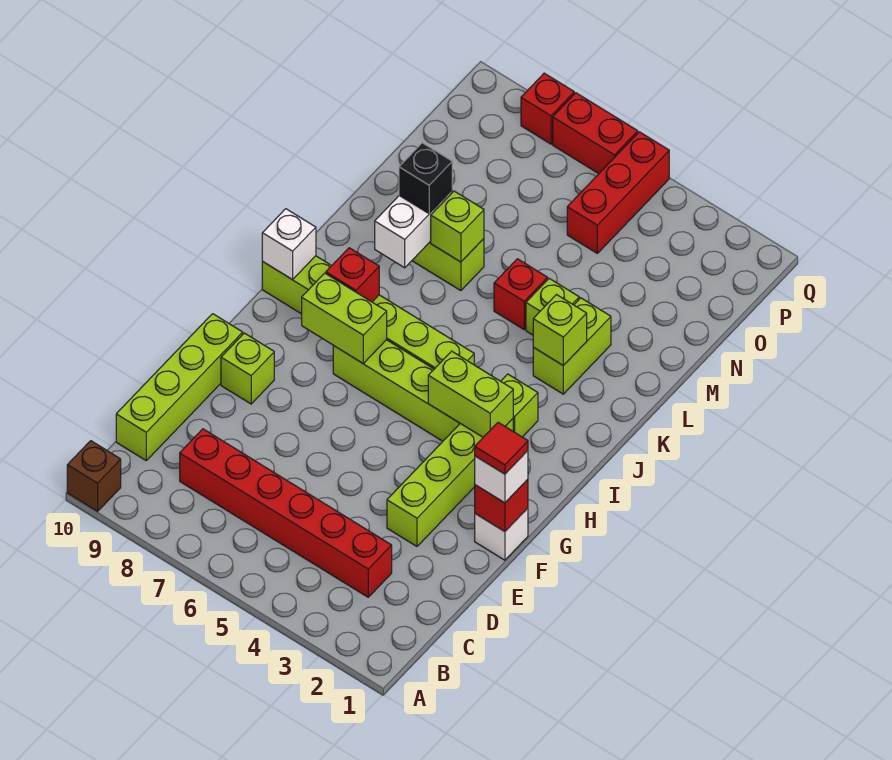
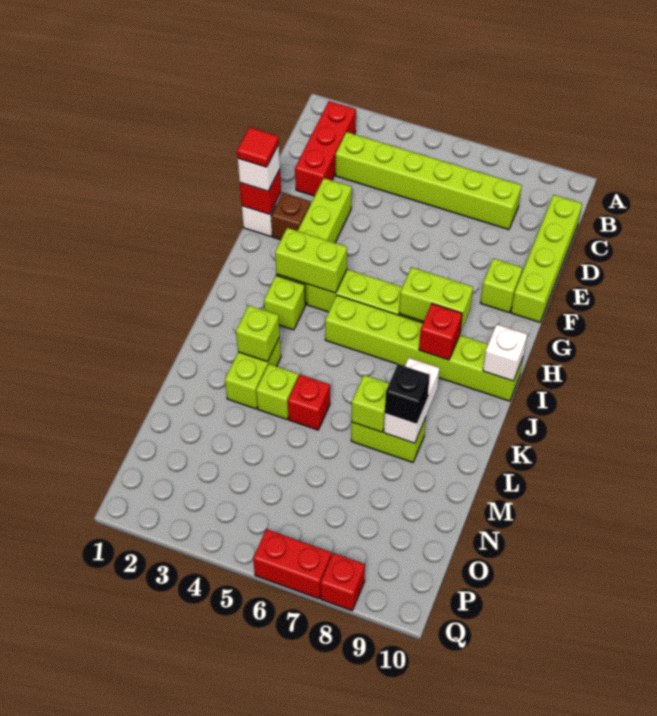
brown 1x1 brick [67,441,121,511] -> brown 1x1 brick moved to [271,193,311,240]
red 1x6 brick [180,429,392,597] -> lime 1x6 brick [336,132,522,230]
red 1x3 brick [567,132,669,253] -> red 1x3 brick moved to [295,101,356,196]

